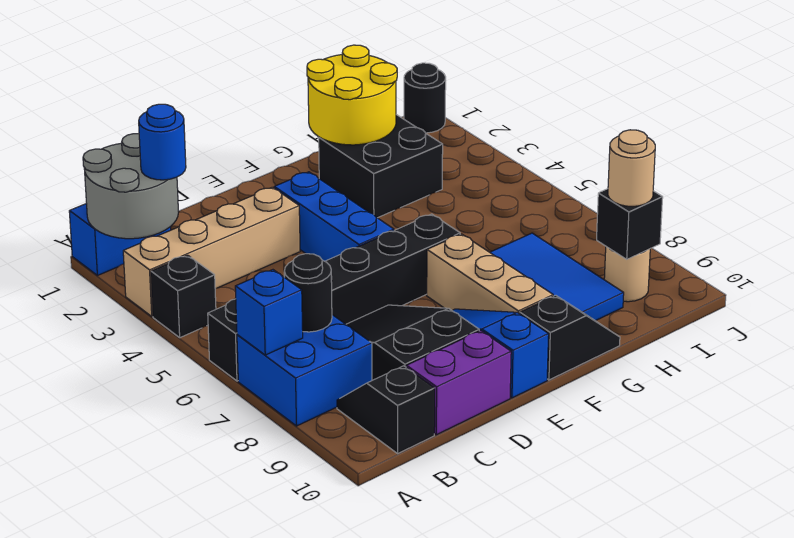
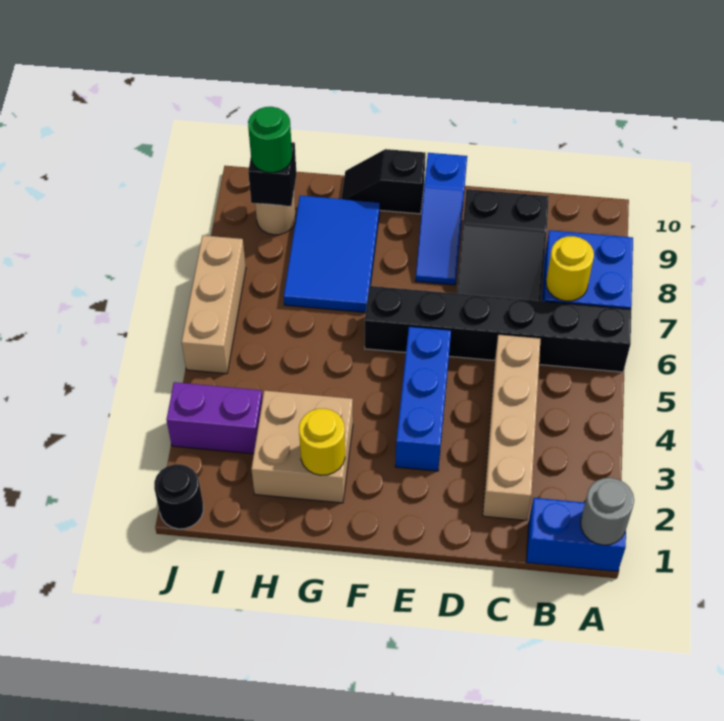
grey 2x2 round brick [83,134,179,239] -> grey 1x1 round brick [580,478,634,545]
tan 1x4 brick [123,187,300,316] -> tan 1x4 brick turned to [483,334,541,520]
black 1x1 brick [151,255,216,338] -> none
blue 1x1 brick [235,270,303,355] -> none
blue 1x1 round brick [139,104,186,180] -> none
black 1x1 round brick [284,254,332,332] -> yellow 1x1 round brick [546,236,594,301]
black 1x2 slope [337,366,435,453] -> none
purple 1x2 brick [406,331,511,435] -> purple 1x2 brick moved to [166,382,263,454]
tan 1x3 brick [427,234,553,314] -> tan 1x3 brick moved to [182,235,246,374]
yellow 2x2 round brick [307,45,397,145] -> yellow 1x1 round brick [299,408,345,475]
black 2x2 brick [319,115,443,218] -> tan 2x2 brick [251,391,353,503]
tan 1x1 round brick [608,130,655,206] -> green 1x1 round brick [248,107,292,173]

